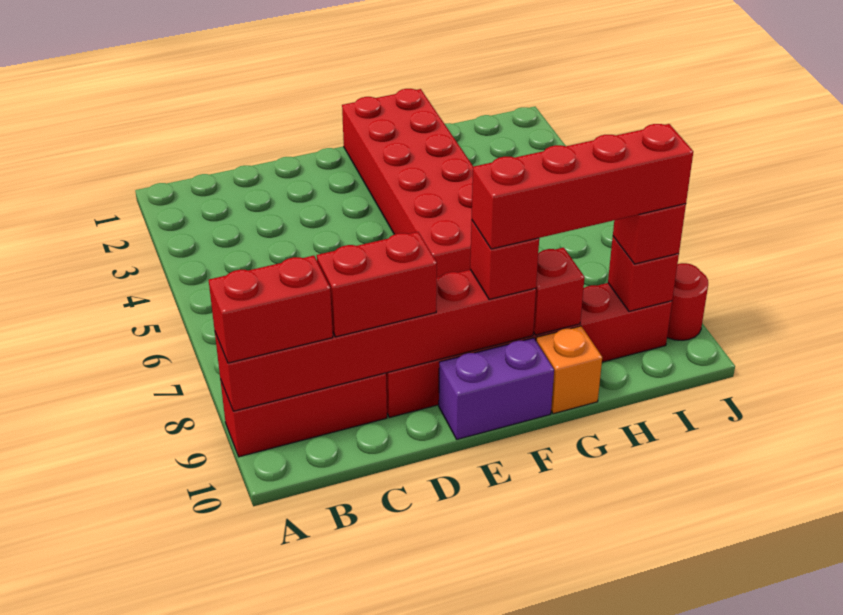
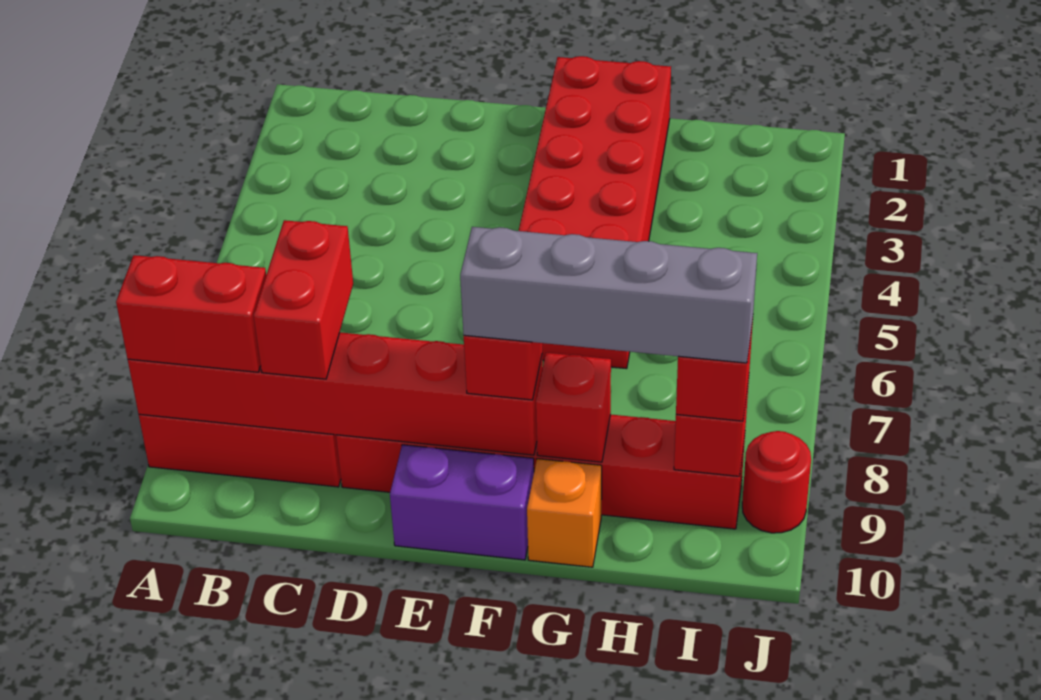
red 1x2 brick [317,232,437,337] -> red 1x2 brick turned to [254,220,353,379]
red 1x4 brick [472,124,693,249] -> grey 1x4 brick [460,227,757,363]

